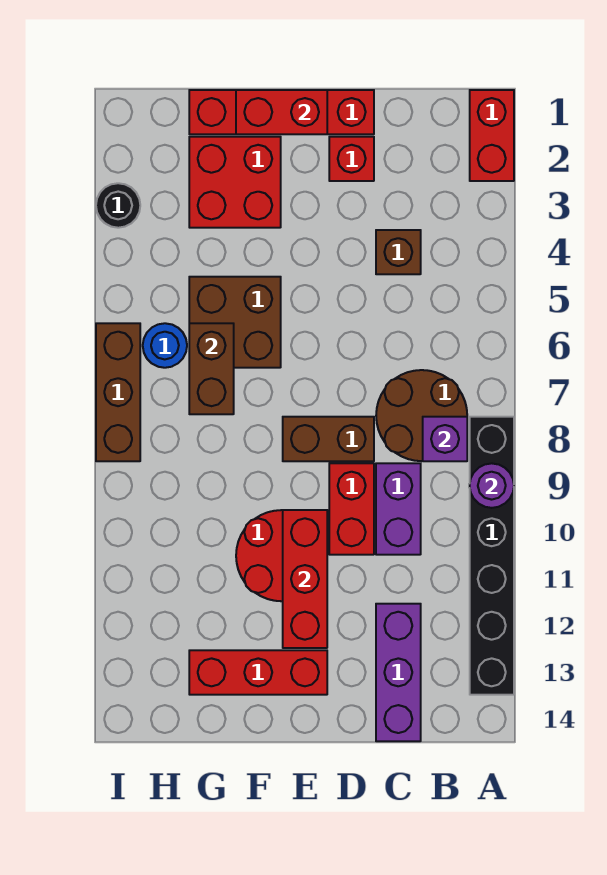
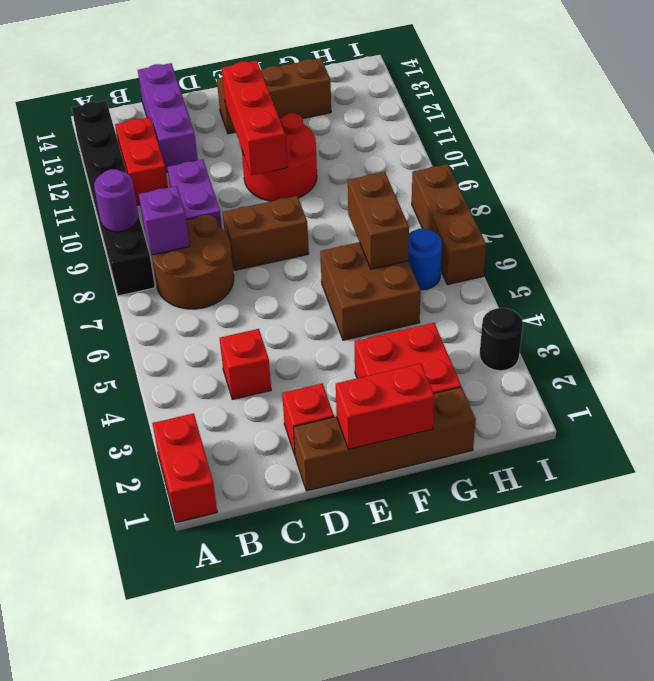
brown 1x1 brick [376,230,421,274] -> red 1x1 brick [220,329,271,399]
red 1x4 brick [189,90,374,134] -> brown 1x4 brick [293,387,476,491]
red 1x2 brick [329,463,374,555] -> red 1x2 brick moved to [115,117,168,205]
red 1x3 brick [189,650,327,695] -> brown 1x3 brick [217,58,331,134]

